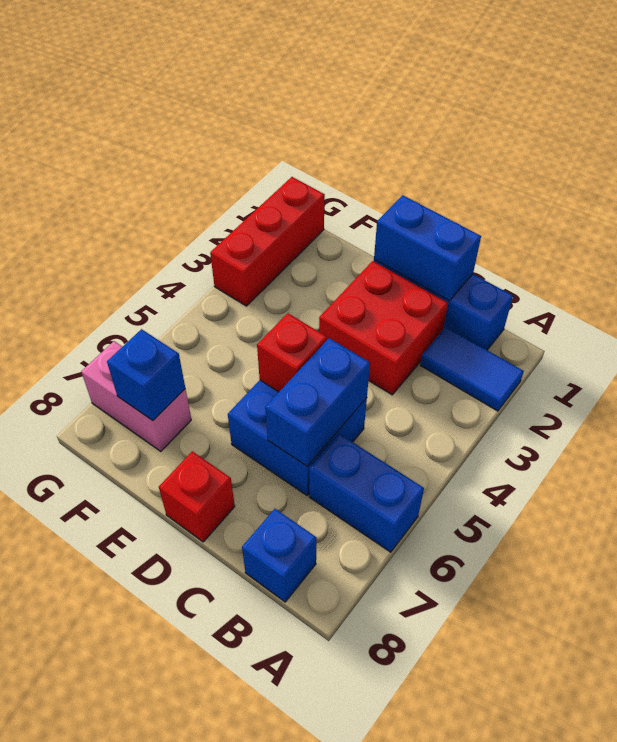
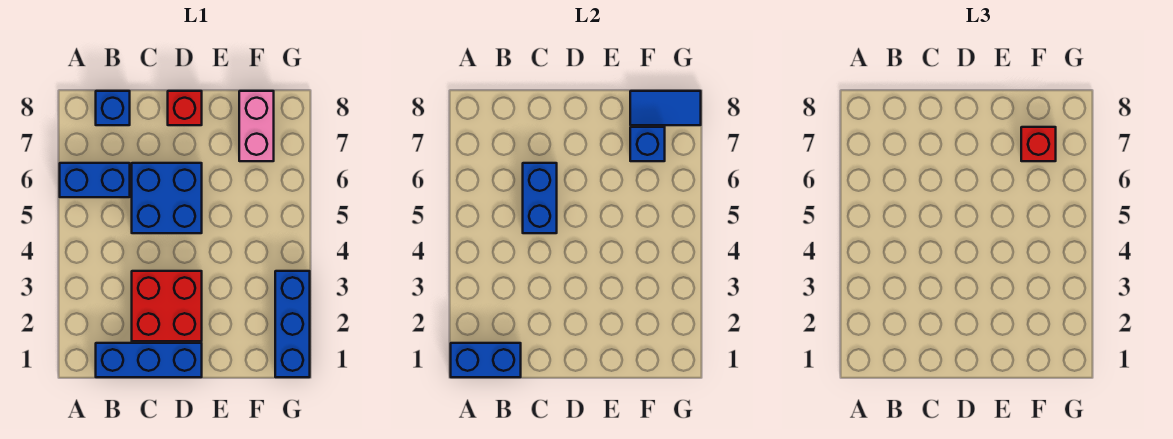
blue 1x2 tile [420,327,524,411] -> blue 1x2 tile moved to [630,91,701,125]
blue 1x2 brick [374,195,481,301] -> blue 1x2 brick moved to [451,343,521,377]
red 1x1 brick [257,313,327,392] -> red 1x1 brick moved to [1021,127,1056,161]
pink 1x2 brick [81,341,191,451] -> pink 1x2 brick turned to [239,91,274,161]
red 1x3 brick [210,177,325,306] -> blue 1x3 brick [275,271,310,377]

